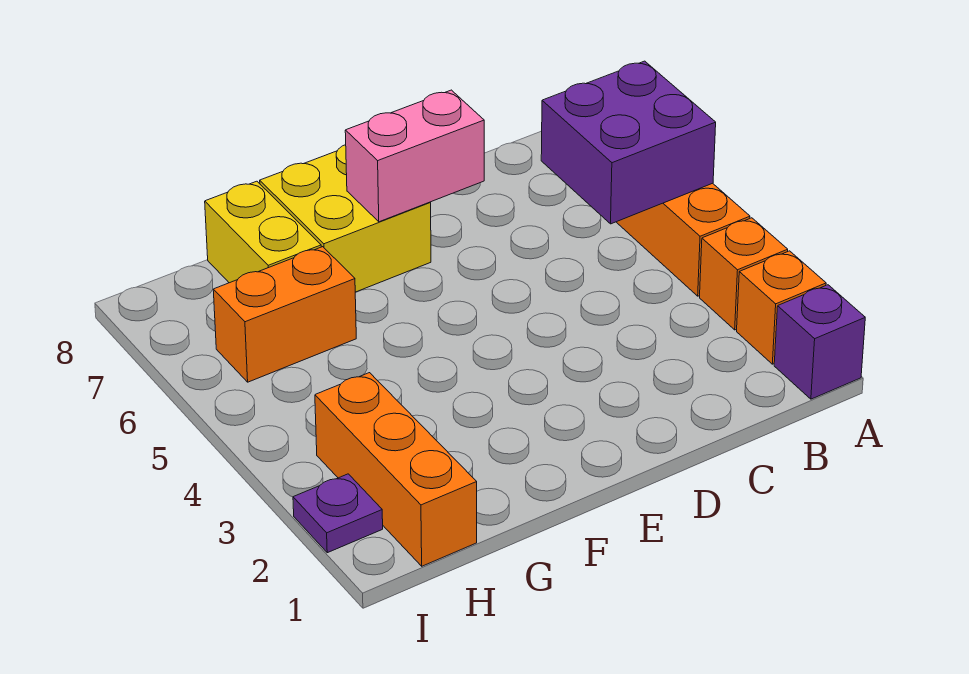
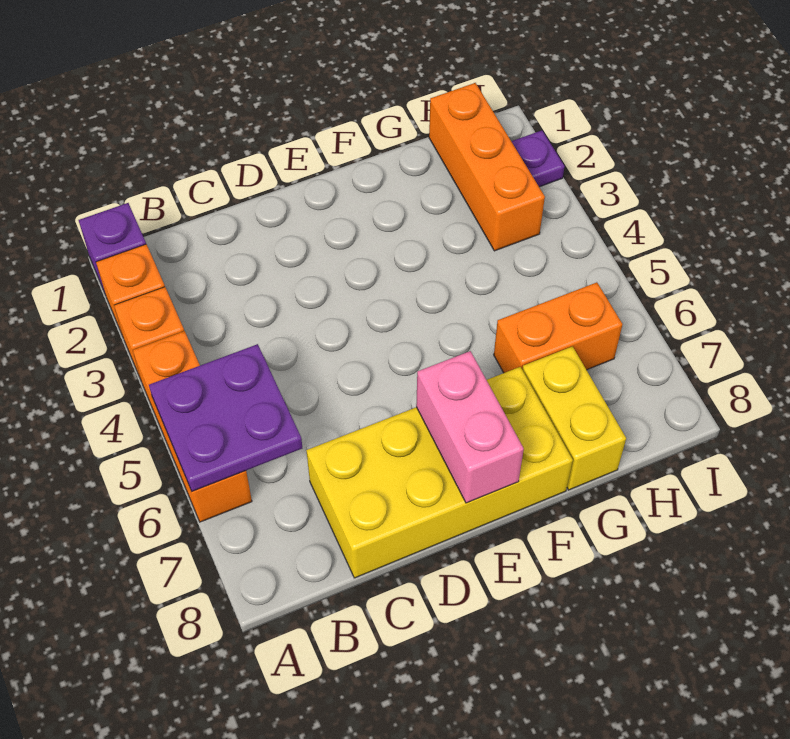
purple 2x2 brick [541,61,716,224] -> purple 2x2 plate [149,344,302,491]
pink 1x2 brick [345,90,484,222] -> pink 1x2 brick turned to [416,351,524,503]
yellow 2x2 brick [260,145,431,292] -> yellow 2x4 brick [306,367,573,578]

